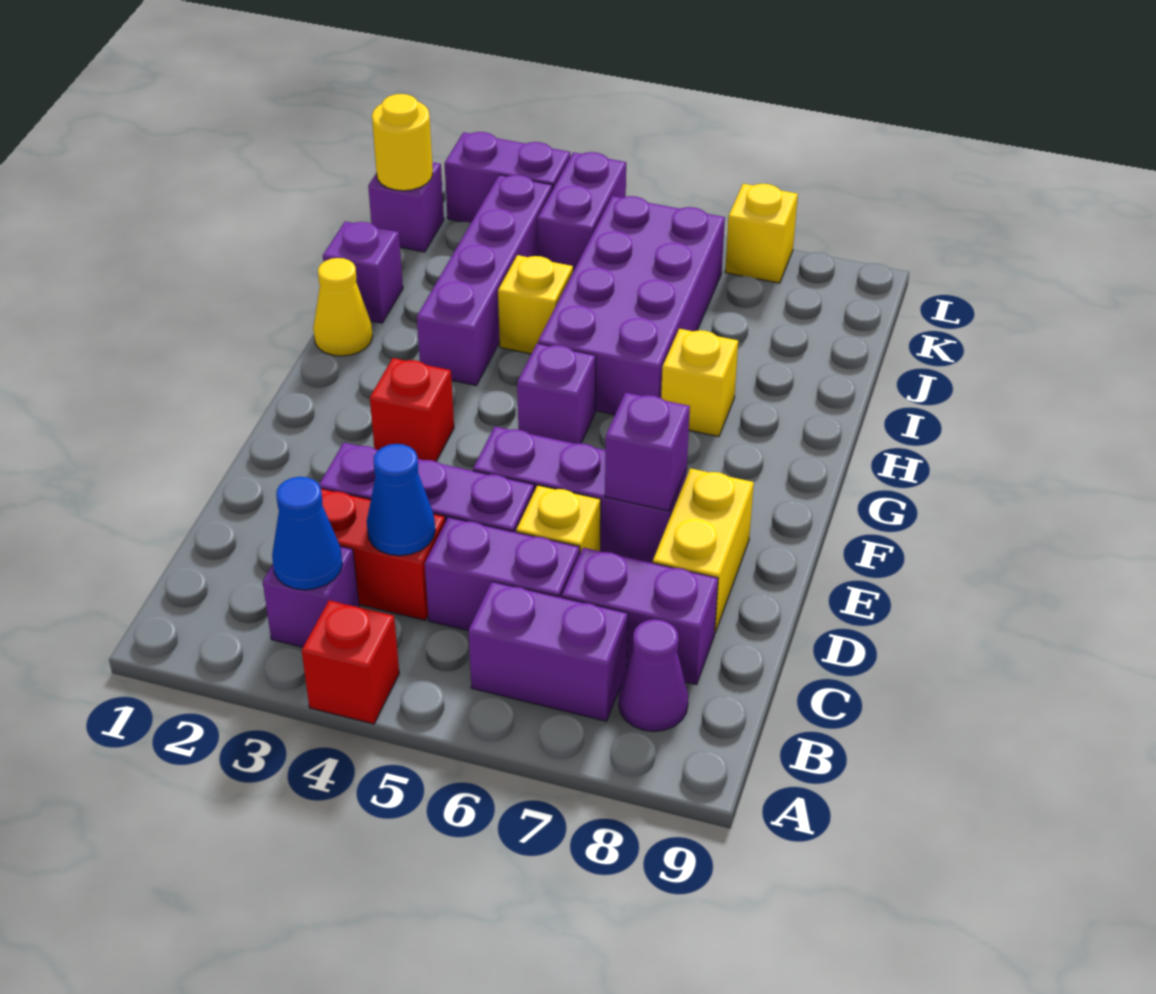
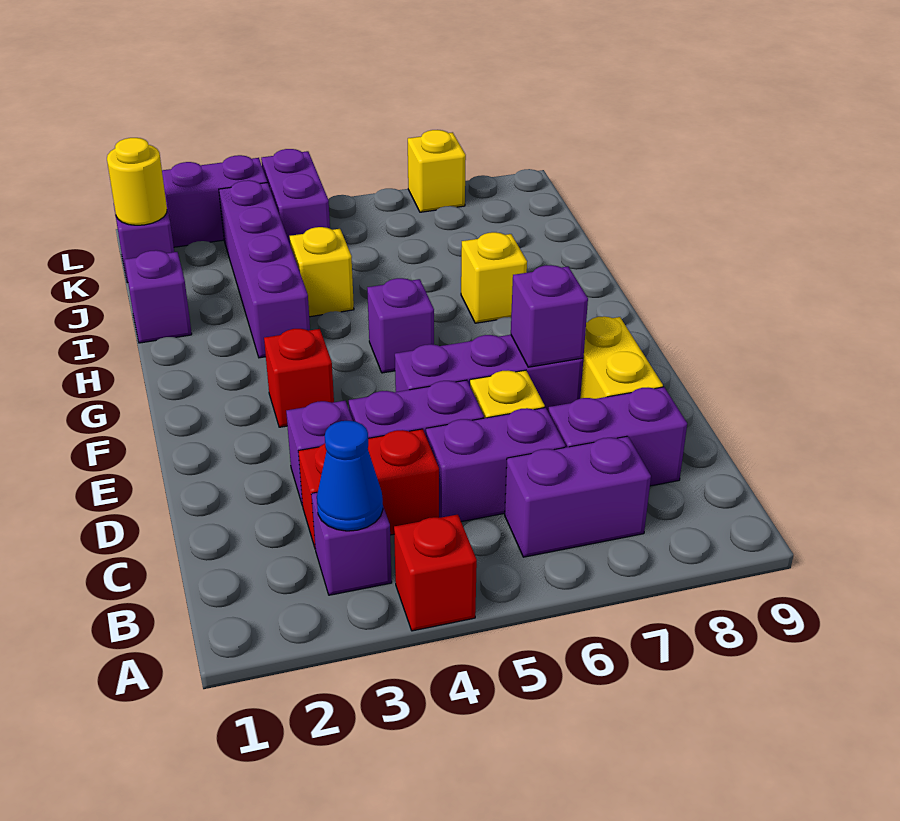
purple 1x1 cone [619,619,688,731] -> none
blue 1x1 cone [367,444,435,556] -> none
yellow 1x1 cone [313,258,373,356] -> none
purple 2x4 brick [538,196,725,415] -> none

